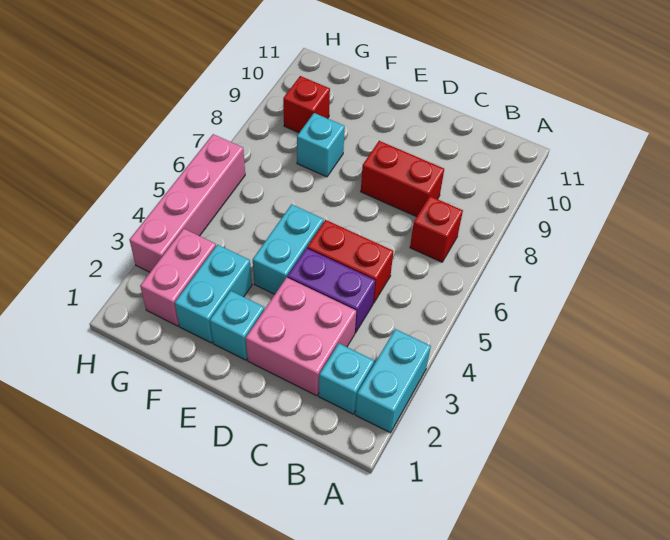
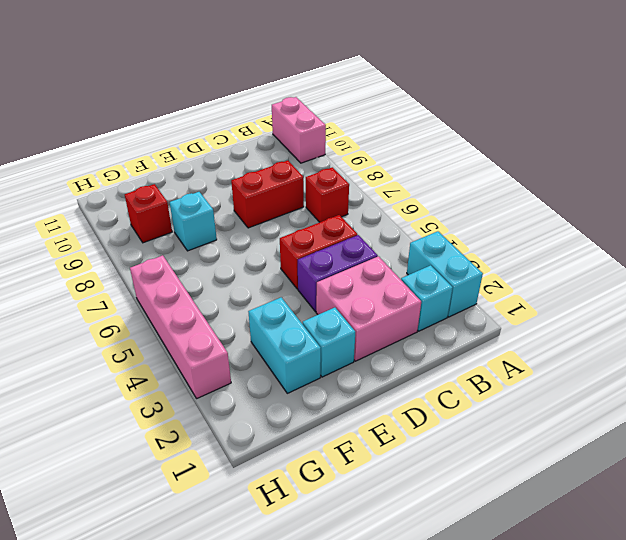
cyan 1x2 brick [253,204,324,294] -> none
pink 1x2 brick [140,229,216,326] -> pink 1x2 brick moved to [272,97,326,163]

